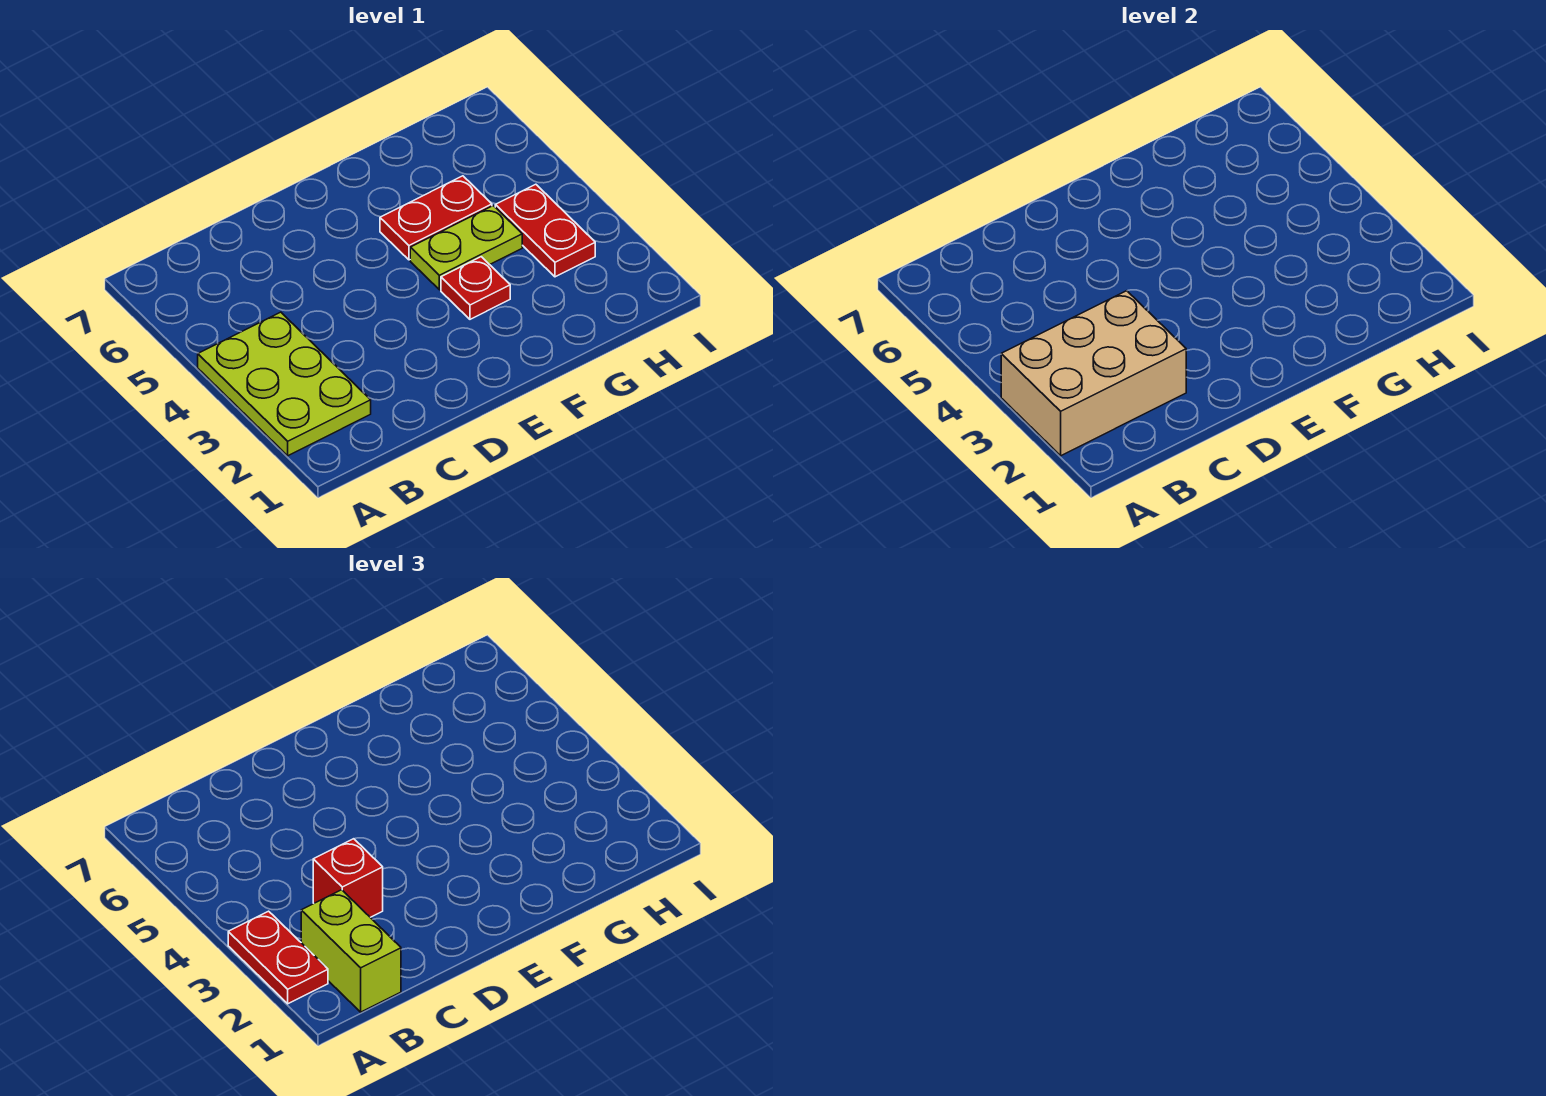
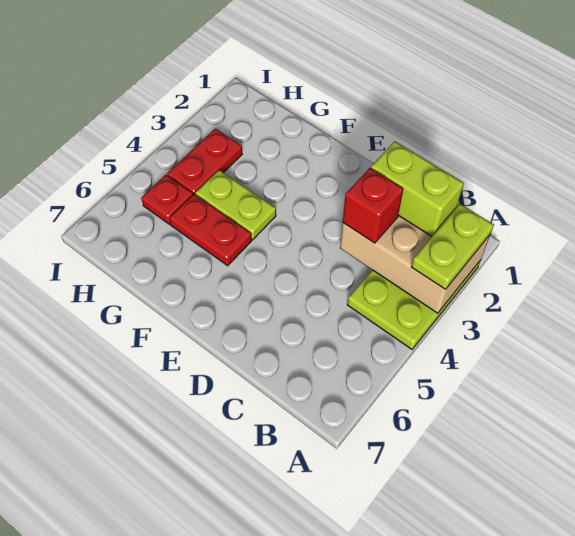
red 1x2 plate [228,911,328,1004] -> lime 1x2 plate [411,204,494,289]
lime 1x2 brick [301,890,401,1012] -> lime 1x2 brick turned to [371,141,464,236]
red 1x1 plate [441,257,510,319] -> red 1x1 plate moved to [141,175,193,224]

